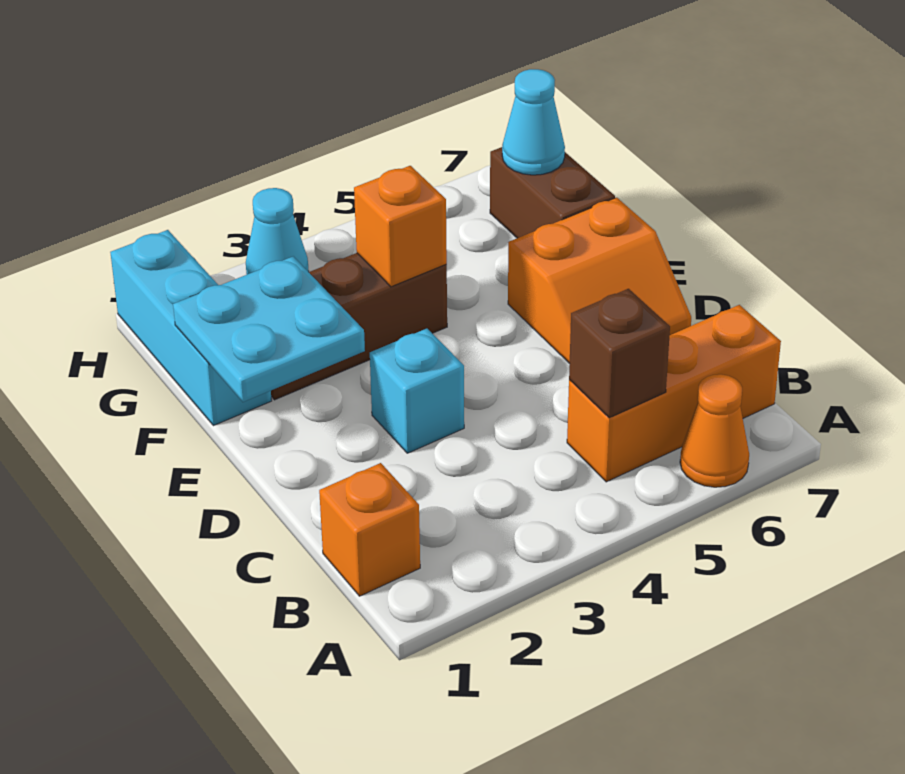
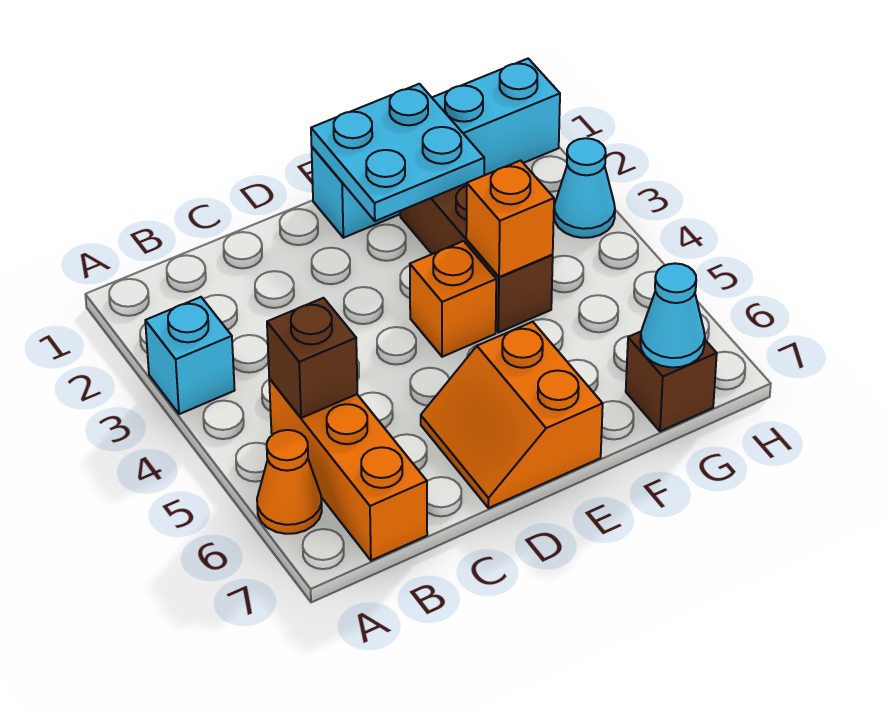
orange 1x1 brick [319,463,420,596] -> orange 1x1 brick moved to [410,241,496,357]
cyan 1x1 brick [370,329,464,453] -> cyan 1x1 brick moved to [145,297,235,414]
cyan 1x3 brick [110,230,272,426] -> cyan 1x4 brick [312,59,560,238]
brown 1x2 brick [490,147,615,238] -> brown 1x1 brick [626,332,717,431]

